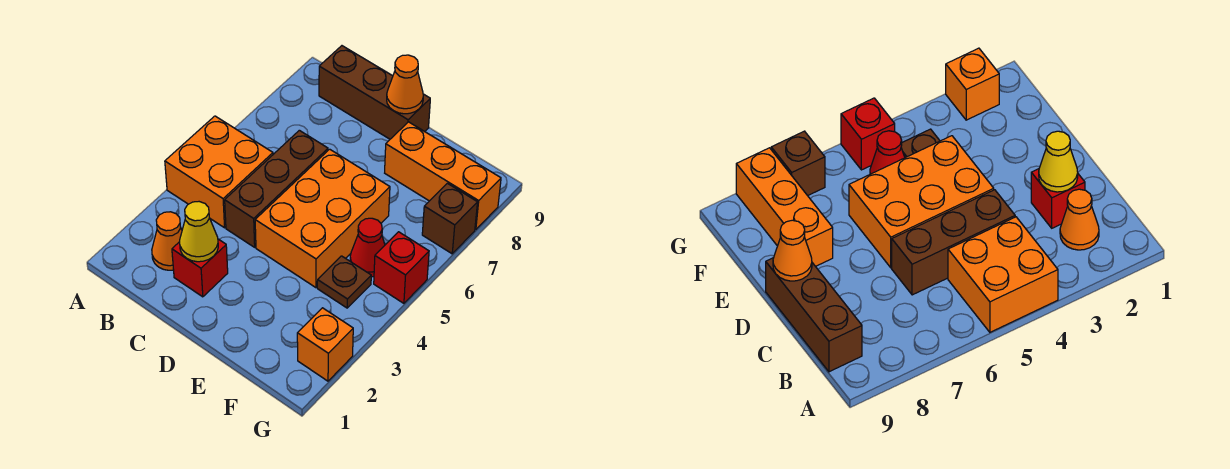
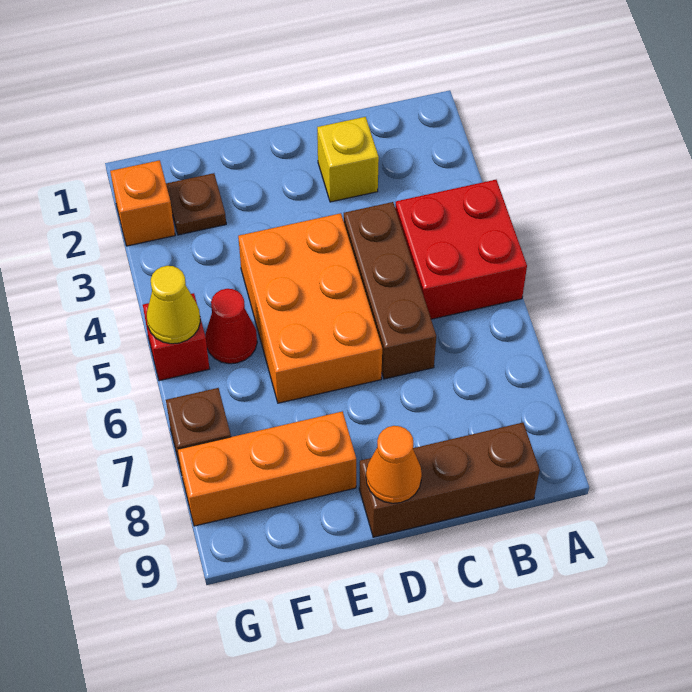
orange 2x2 brick [165,116,273,228] -> red 2x2 brick [395,180,527,319]
orange 1x1 cone [152,212,182,270] -> none
red 1x1 brick [172,239,228,297] -> yellow 1x1 brick [317,117,379,202]
yellow 1x1 cone [180,202,218,262] -> yellow 1x1 cone moved to [147,266,200,344]
brown 1x1 plate [317,256,371,308] -> brown 1x1 plate moved to [166,173,226,235]

